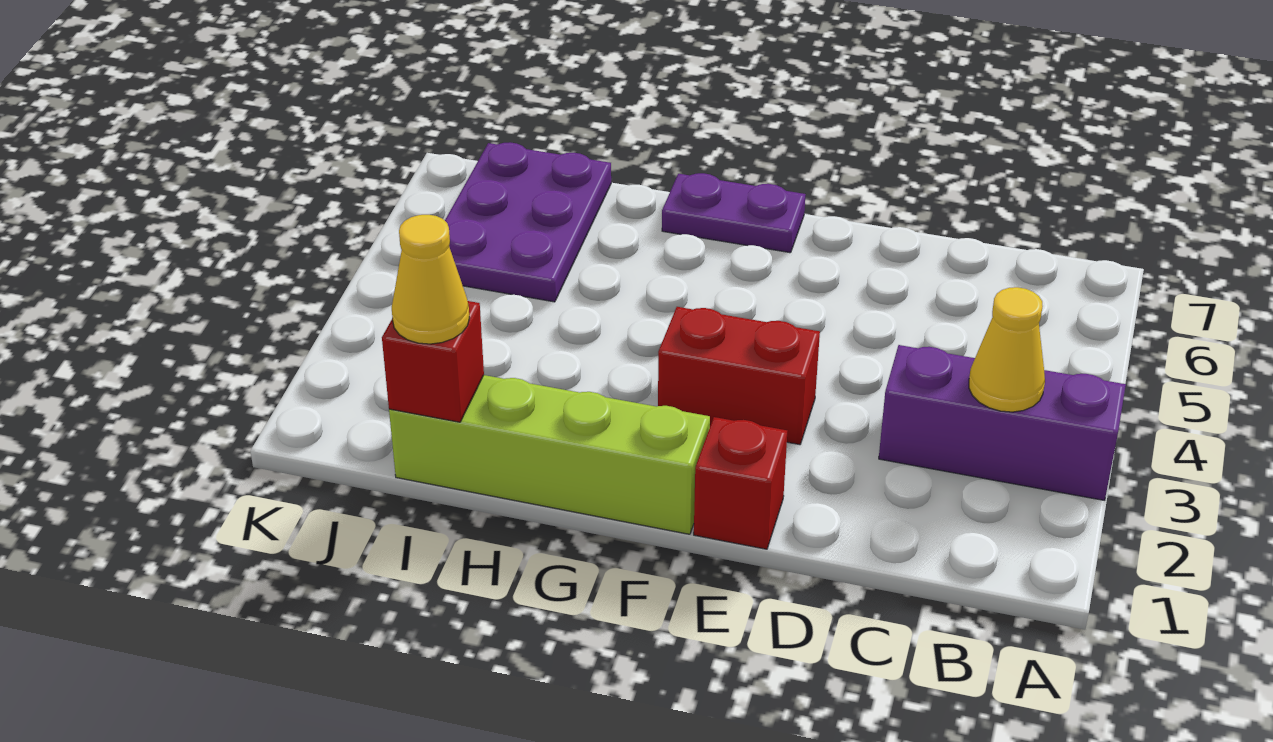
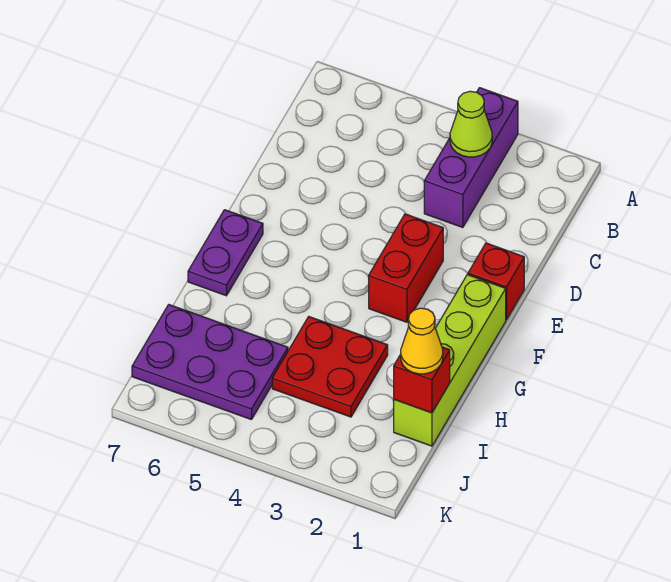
yellow 1x1 cone [969,287,1045,412] -> lime 1x1 cone [450,91,492,157]
none -> red 2x2 plate [272,317,388,417]

